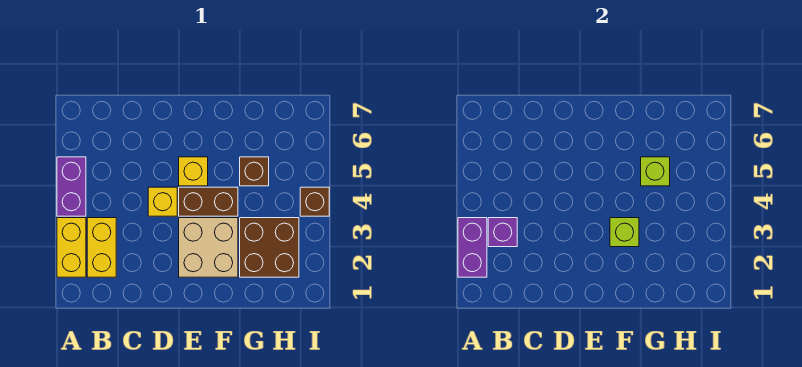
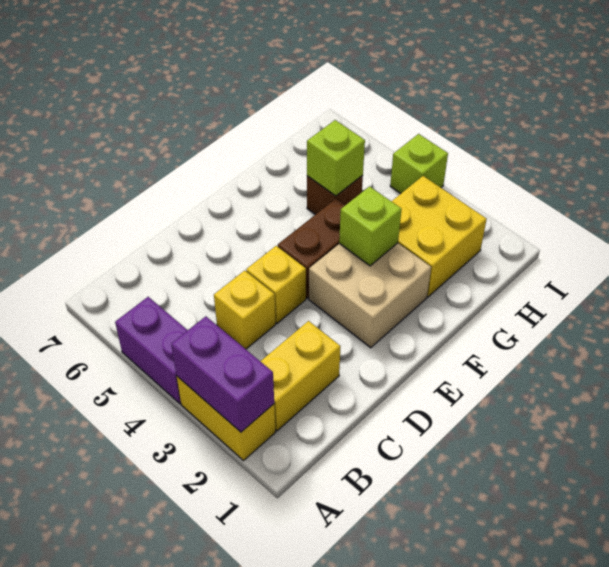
yellow 1x2 brick [87,218,116,277] -> yellow 1x2 brick turned to [260,321,341,431]
purple 1x1 brick [488,218,517,247] -> none
yellow 1x1 brick [179,157,208,186] -> yellow 1x1 brick moved to [214,270,276,349]
brown 2x2 brick [240,218,299,277] -> yellow 2x2 brick [392,176,487,297]
brown 1x1 brick [300,187,329,216] -> lime 1x1 brick [390,134,448,194]

